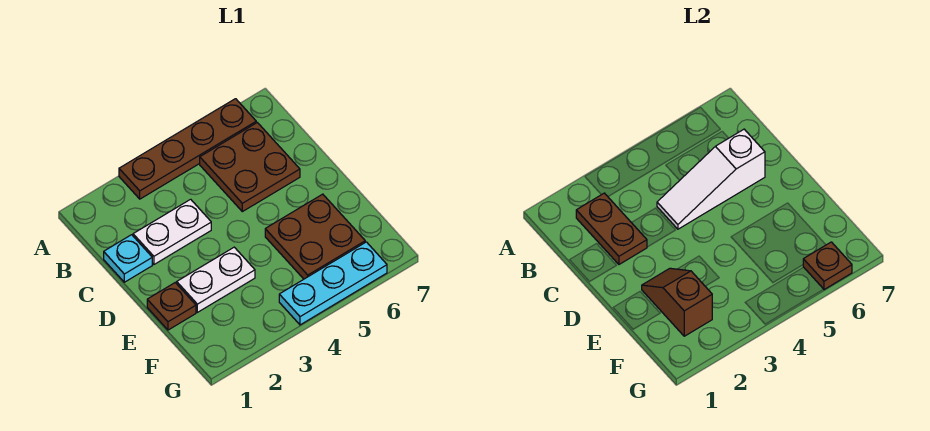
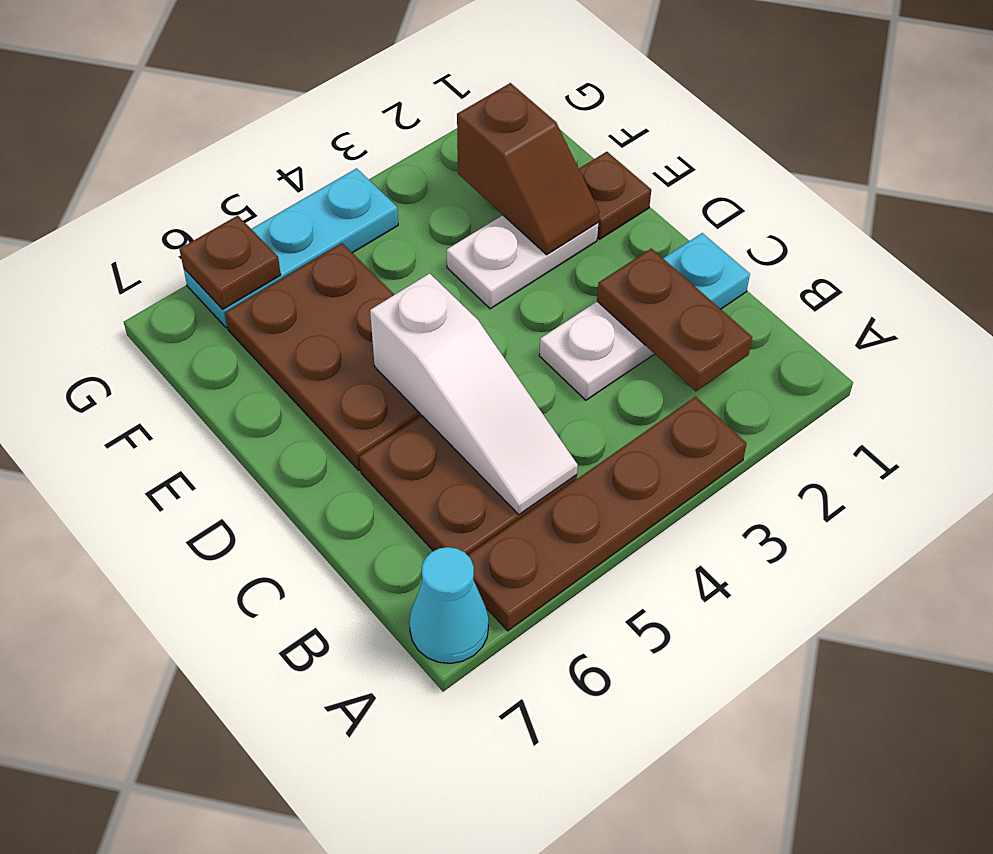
none -> cyan 1x1 cone [409,547,489,663]
white 1x3 slope [657,129,765,229] -> white 1x3 slope turned to [370,273,578,515]
brown 2x2 plate [265,194,365,279] -> brown 2x3 plate [225,243,422,470]

